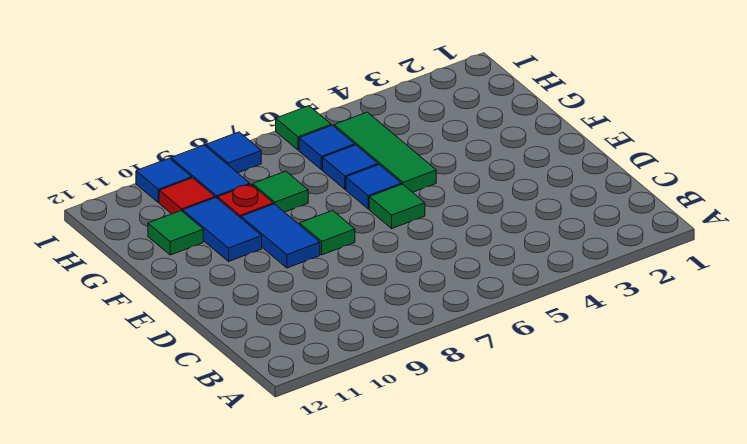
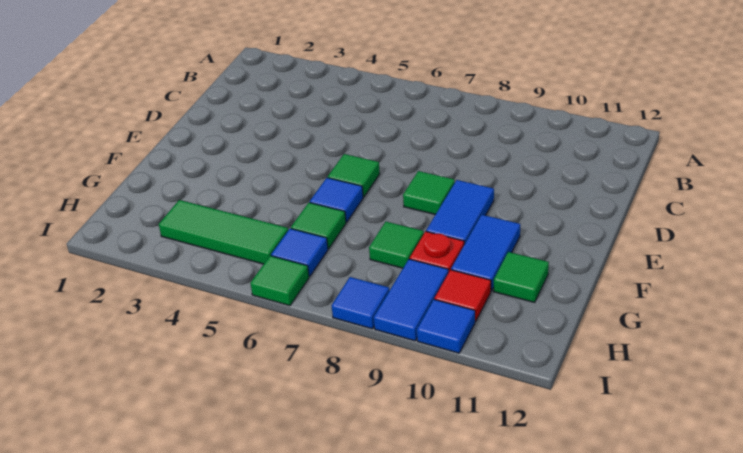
green 1x3 tile [334,112,436,192] -> green 1x3 tile turned to [159,200,288,264]
blue 1x1 tile [323,145,378,189] -> green 1x1 tile [291,202,346,249]

